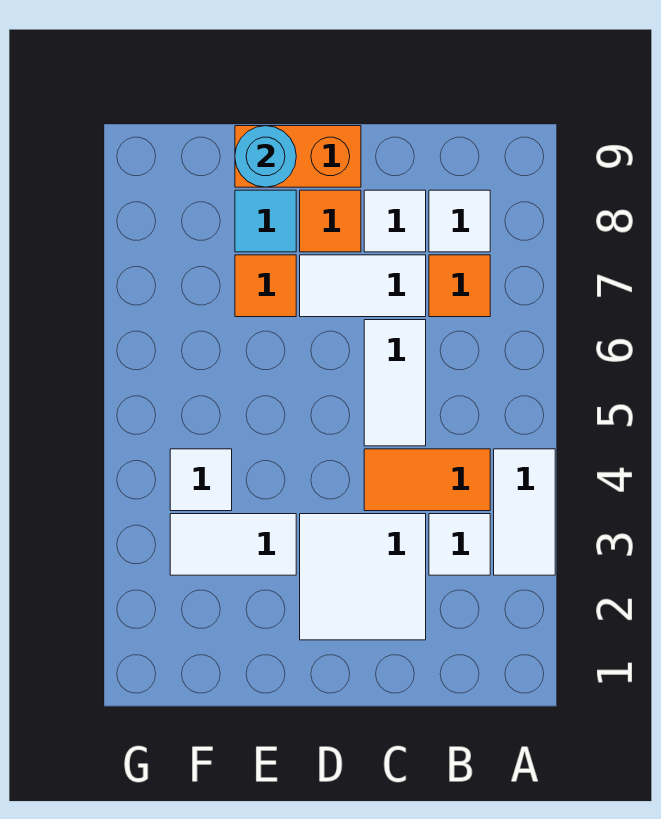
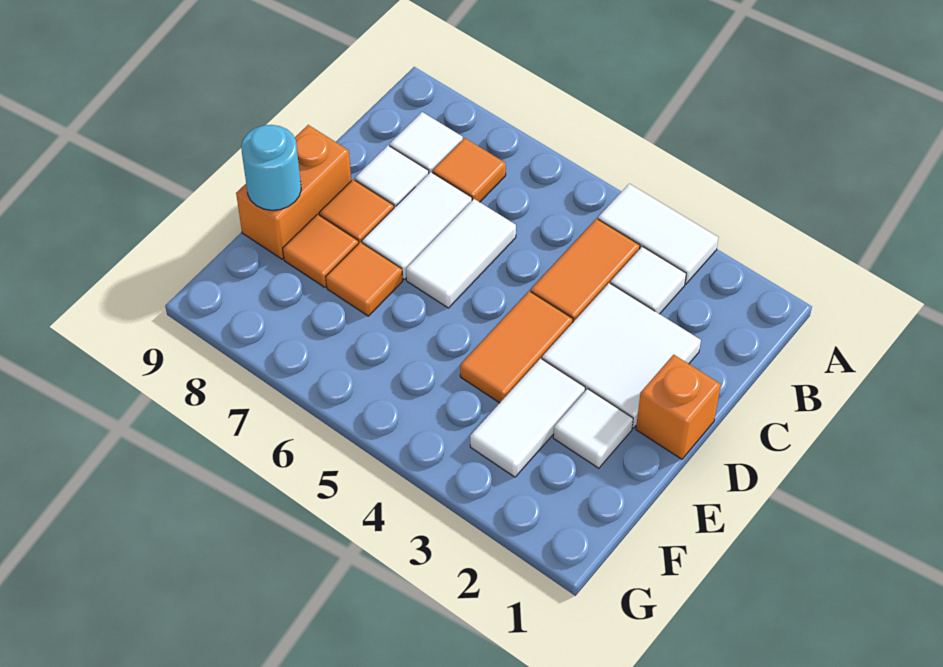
white 1x2 tile [364,320,426,446] -> white 1x2 tile turned to [406,199,516,308]
none -> orange 1x1 brick [636,355,721,459]
none -> orange 1x2 tile [460,291,573,403]
cyan 1x1 tile [235,190,296,252] -> orange 1x1 tile [283,214,359,287]
white 1x1 tile [170,449,232,511] -> white 1x1 tile moved to [553,389,633,468]

